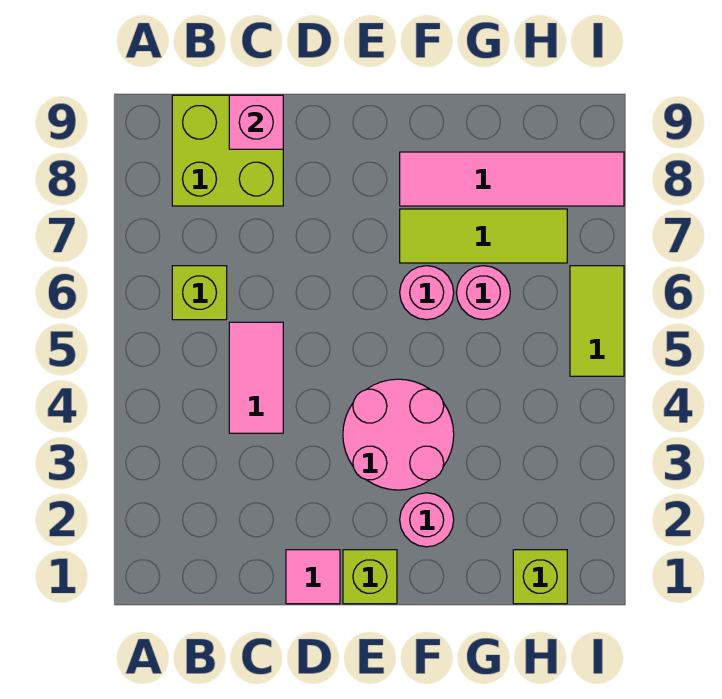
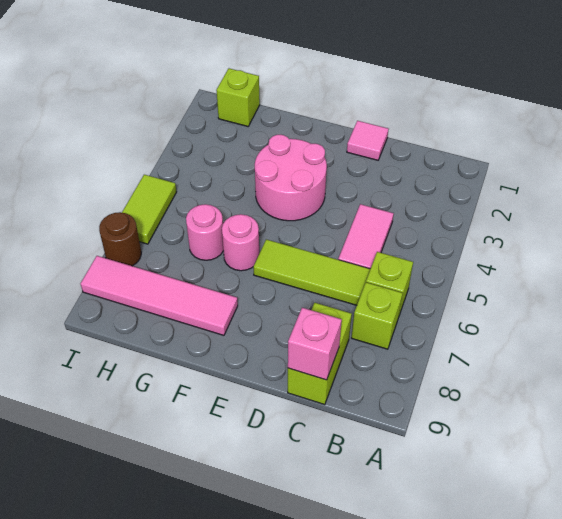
lime 2x2 brick [172,95,283,206] -> lime 1x2 brick [288,303,352,405]
lime 1x1 brick [343,550,397,604] -> lime 1x1 brick moved to [352,282,403,349]
pink 1x1 round brick [400,493,454,547] -> none
lime 1x3 tile [400,209,567,263] -> lime 1x3 tile moved to [253,239,370,305]
none -> brown 1x1 round brick [99,212,141,266]

